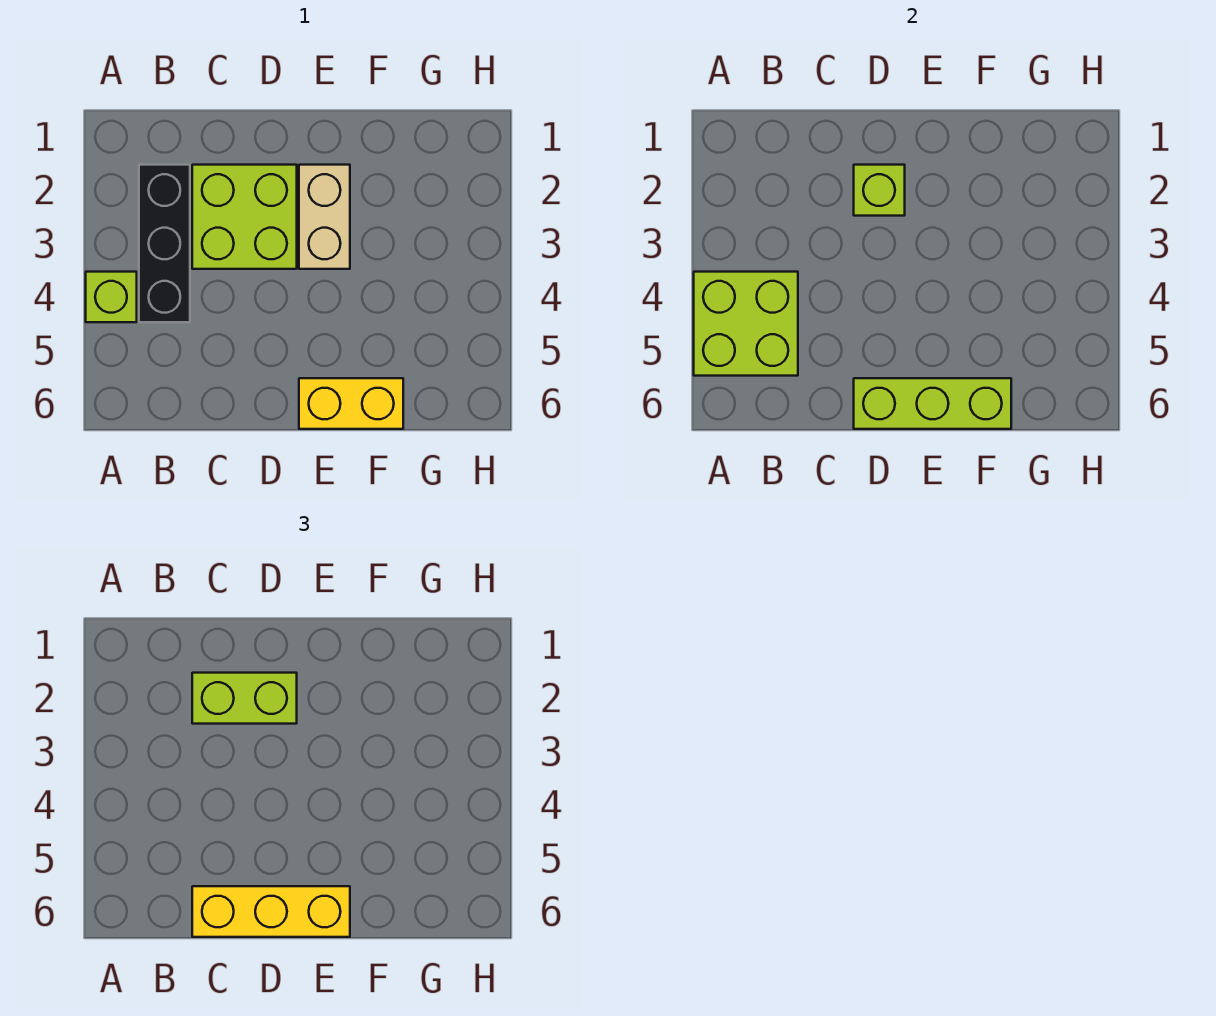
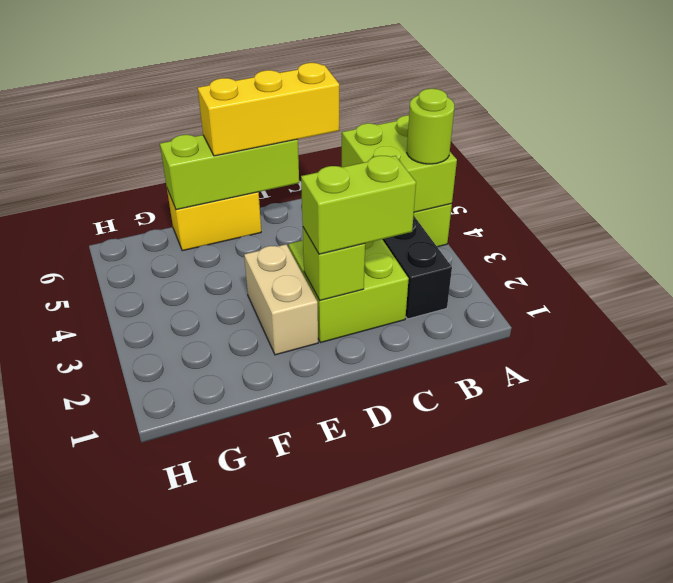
none -> lime 1x1 round brick [407,89,454,164]

